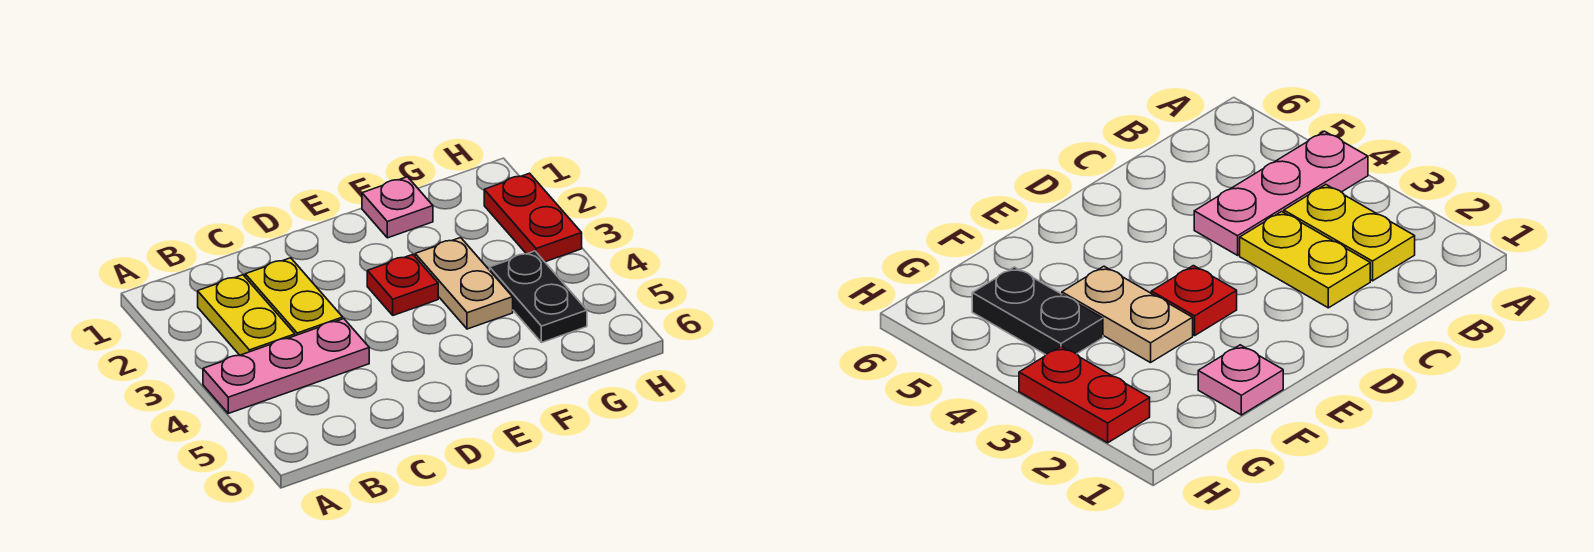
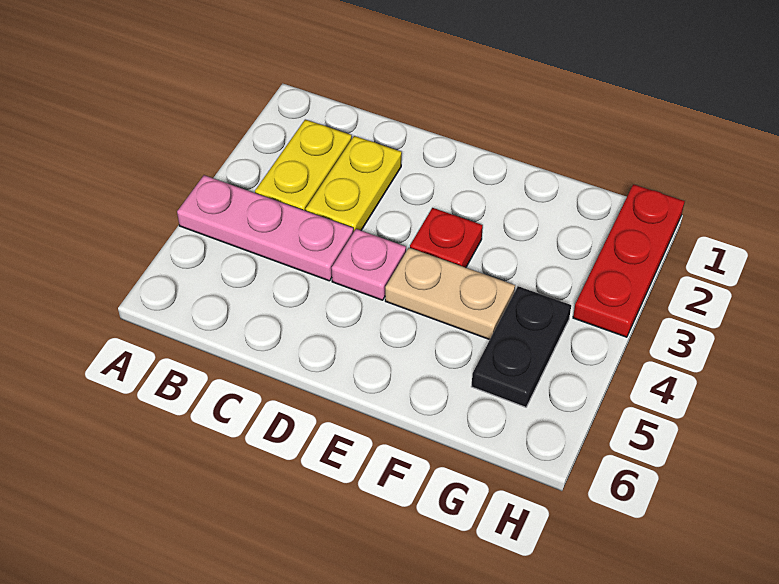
pink 1x1 plate [362,177,433,238] -> pink 1x1 plate moved to [331,229,406,300]
tan 1x2 plate [415,238,513,329] -> tan 1x2 plate turned to [385,248,515,340]
red 1x2 plate [484,173,582,262] -> red 1x3 plate [573,184,685,337]

